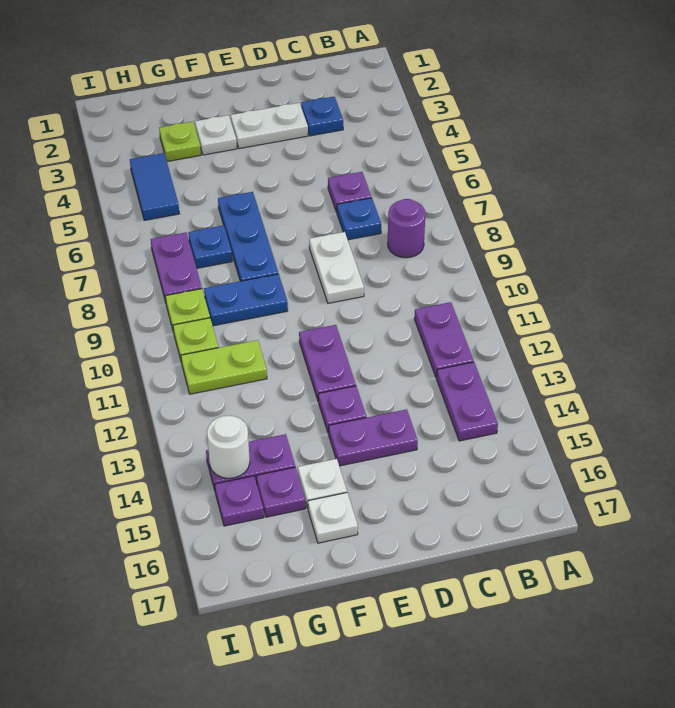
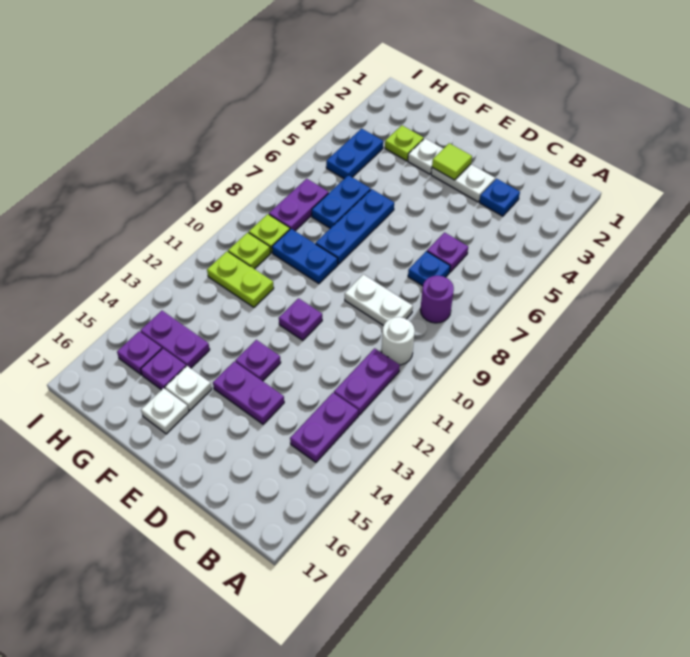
white 1x2 plate [309,232,364,303] -> white 1x2 plate turned to [345,274,413,325]
none -> lime 1x1 tile [432,143,472,180]
purple 1x2 plate [299,325,356,402] -> purple 1x1 plate [279,298,322,340]
blue 1x1 plate [188,225,232,268] -> blue 1x2 plate [312,175,371,228]
blue 1x2 tile [130,153,179,220] -> blue 1x2 plate [326,129,383,179]
white 1x1 round brick [207,416,250,478] -> white 1x1 round brick moved to [382,317,415,365]

